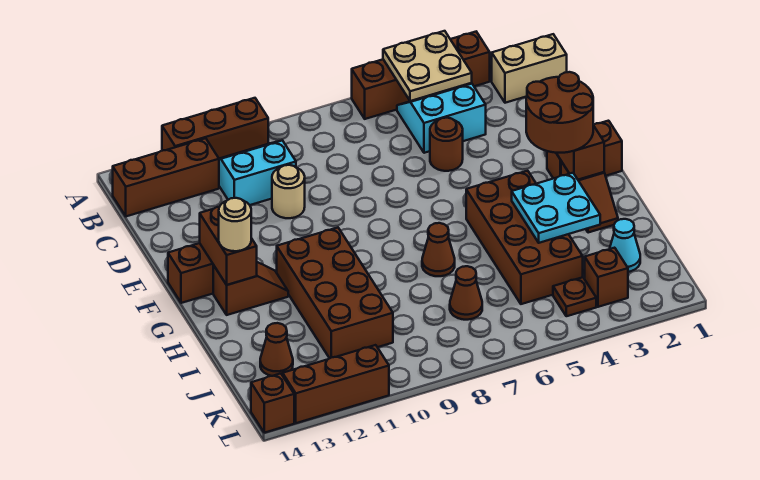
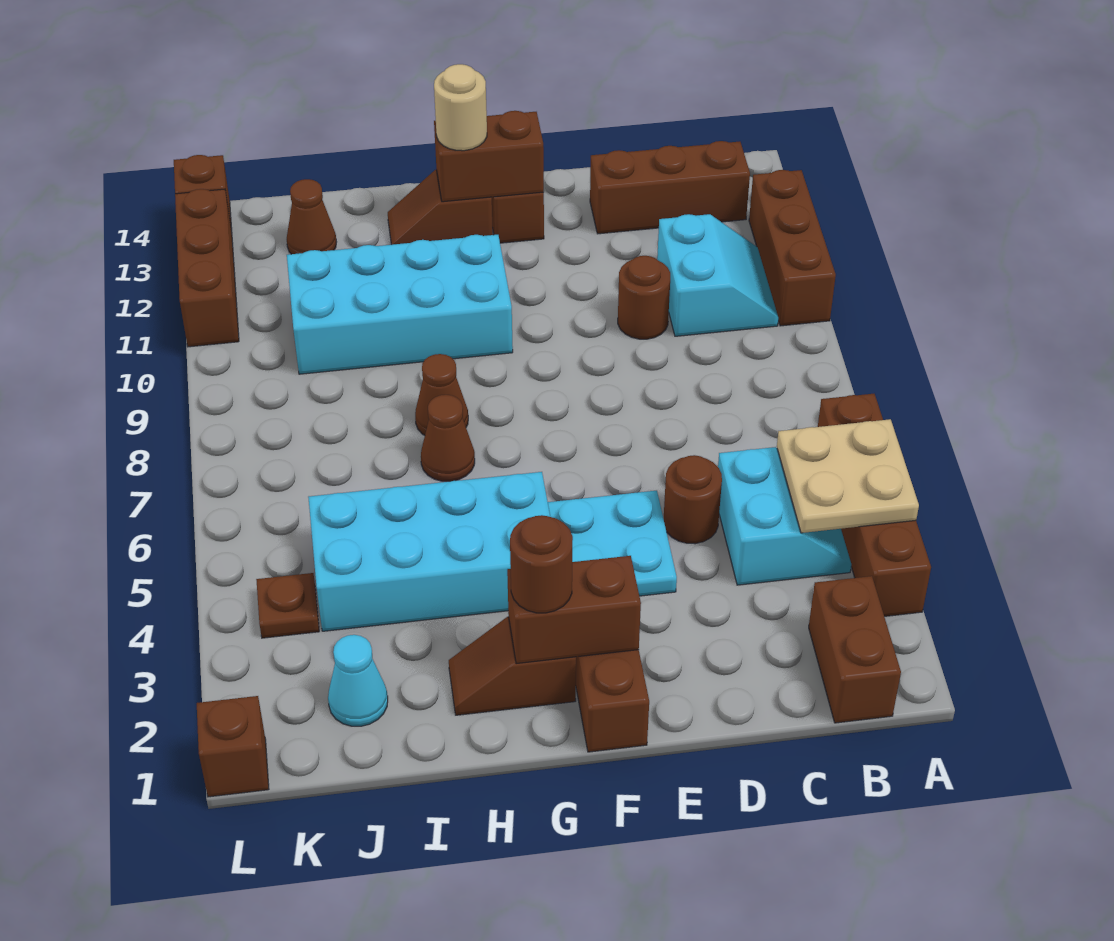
tan 1x2 brick [492,34,567,103] -> brown 1x2 brick [809,576,901,723]
brown 1x3 brick [113,138,219,216] -> brown 1x3 brick turned to [590,141,750,234]
tan 1x1 round brick [272,165,305,218] -> brown 1x1 round brick [618,256,670,339]
brown 2x2 round brick [526,72,593,153] -> brown 1x1 round brick [510,515,573,613]
brown 2x4 brick [466,171,583,304] -> cyan 2x4 brick [308,472,550,631]
brown 2x4 brick [277,228,393,358] -> cyan 2x4 brick [287,235,513,374]
brown 1x2 slope [213,262,288,315] -> brown 1x2 slope turned to [388,170,493,245]
cyan 2x2 plate [512,173,600,243] -> cyan 2x2 plate moved to [548,491,677,596]
brown 1x1 cone [450,266,482,320] -> brown 1x1 cone moved to [415,354,468,435]
brown 1x1 brick [585,248,628,307] -> brown 1x1 brick moved to [197,696,269,797]

